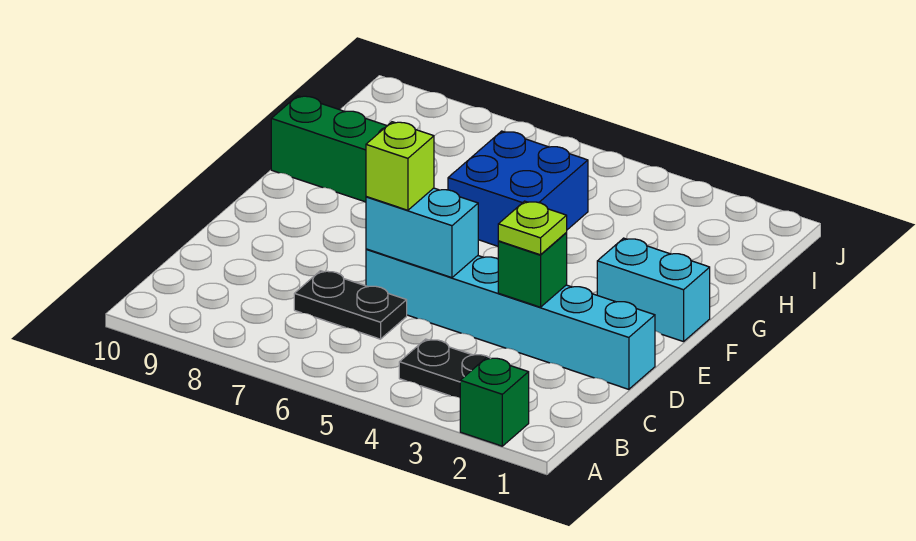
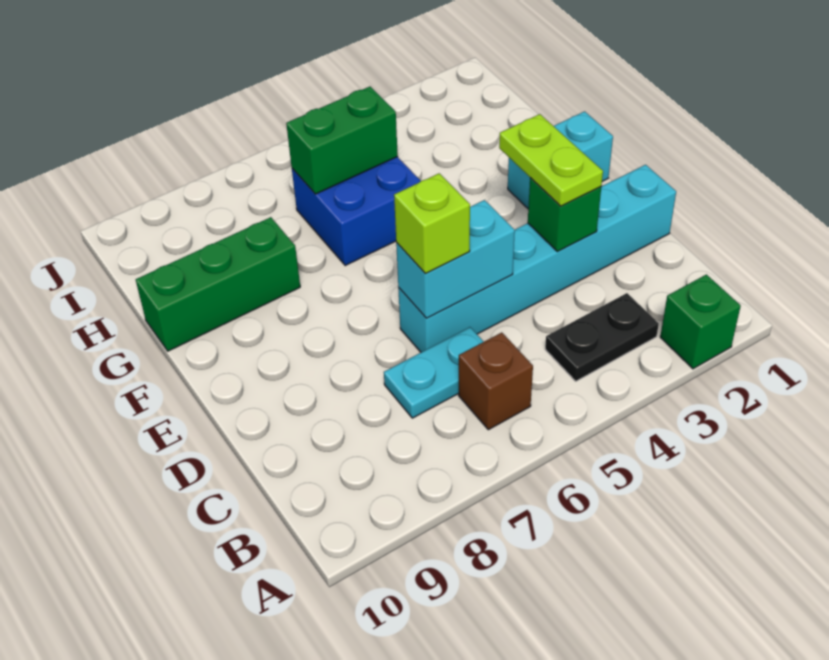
none -> brown 1x1 brick [459,333,533,430]
black 1x2 plate [294,271,407,339] -> cyan 1x2 plate [384,327,484,418]
lime 1x1 plate [498,201,567,255] -> lime 1x2 plate [499,114,603,206]
none -> green 1x2 brick [286,87,398,194]

